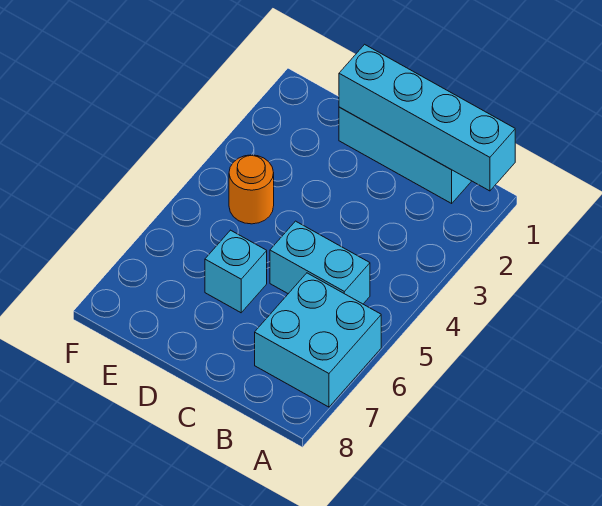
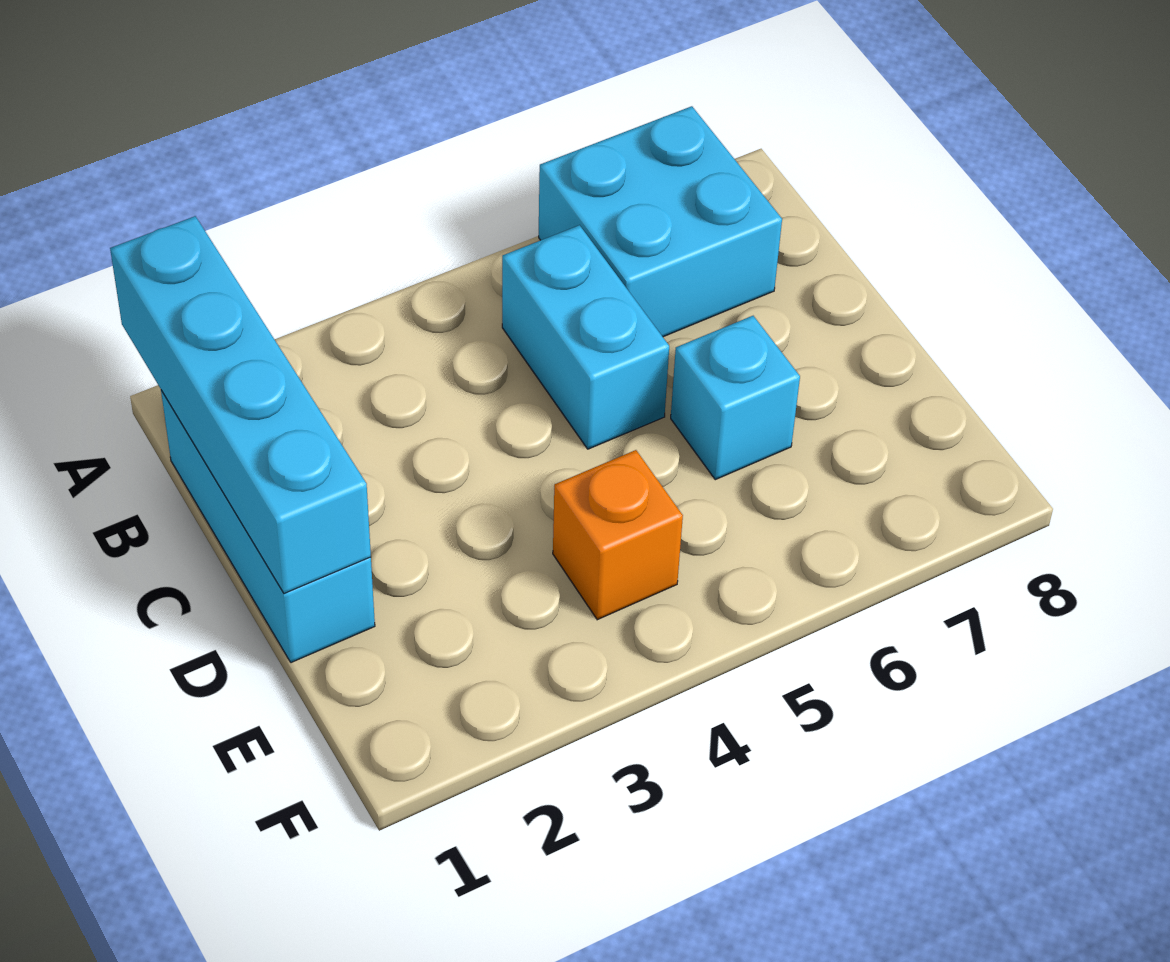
orange 1x1 round brick [229,155,274,224] -> orange 1x1 brick [553,450,683,620]

